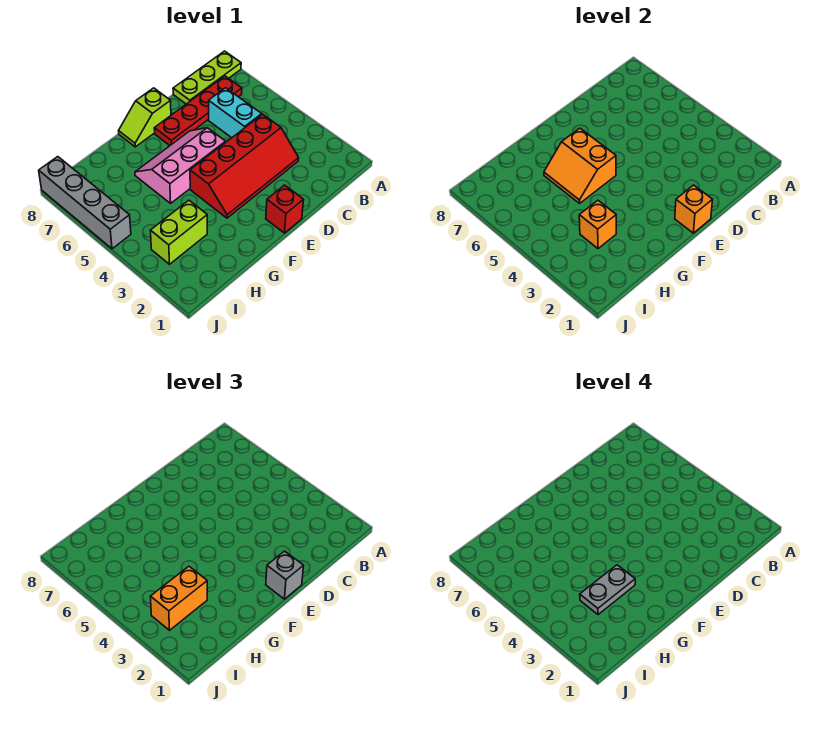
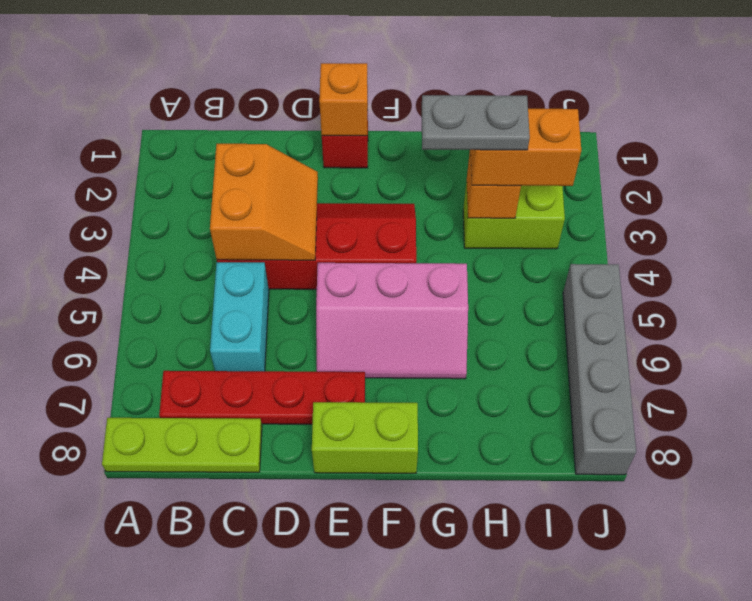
grey 1x1 brick [266,551,304,599] -> none
lime 1x2 slope [119,88,171,147] -> lime 1x2 brick [312,402,418,473]
orange 2x2 slope [544,128,616,203] -> orange 2x2 slope moved to [210,143,318,260]

